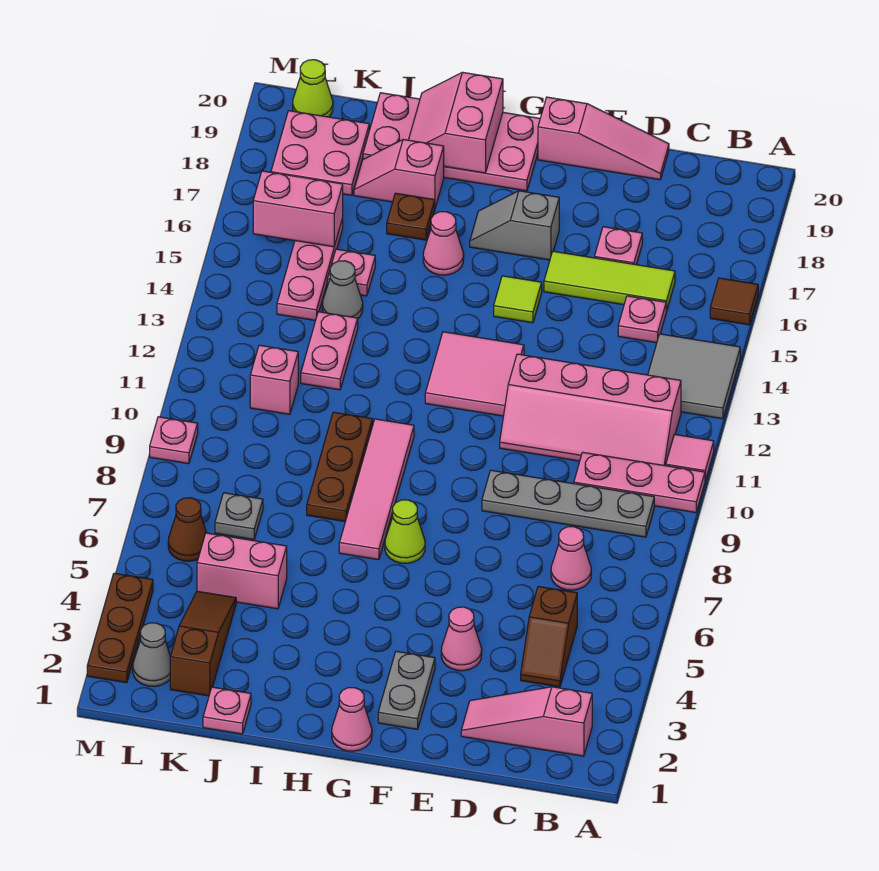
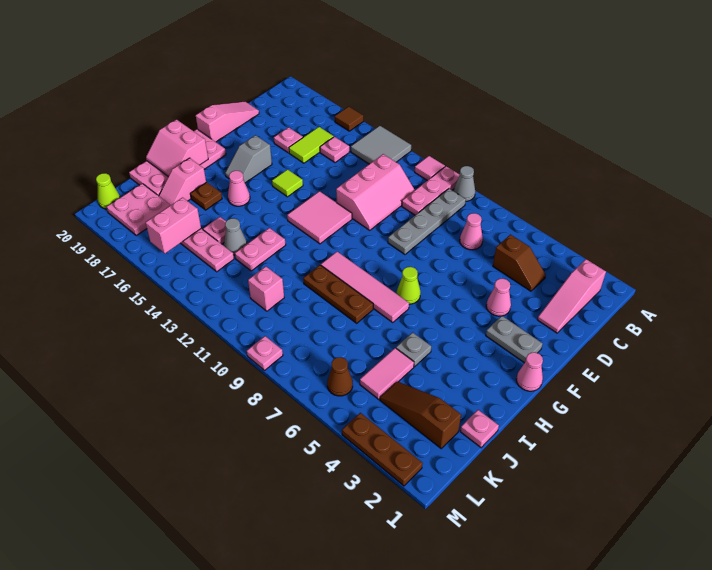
pink 2x4 slope [500,354,681,466] -> pink 2x3 slope [336,154,415,230]
lime 1x3 tile [544,251,675,311] -> lime 1x2 tile [289,127,334,163]
pink 1x2 brick [197,533,287,609] -> pink 1x2 tile [360,348,414,399]
pink 1x2 plate [301,312,358,390] -> pink 1x2 plate turned to [235,228,286,271]
grey 1x1 plate [215,493,263,540] -> grey 1x1 plate moved to [396,332,431,367]
grey 1x1 cone [133,623,170,686] -> grey 1x1 cone moved to [454,166,475,201]

